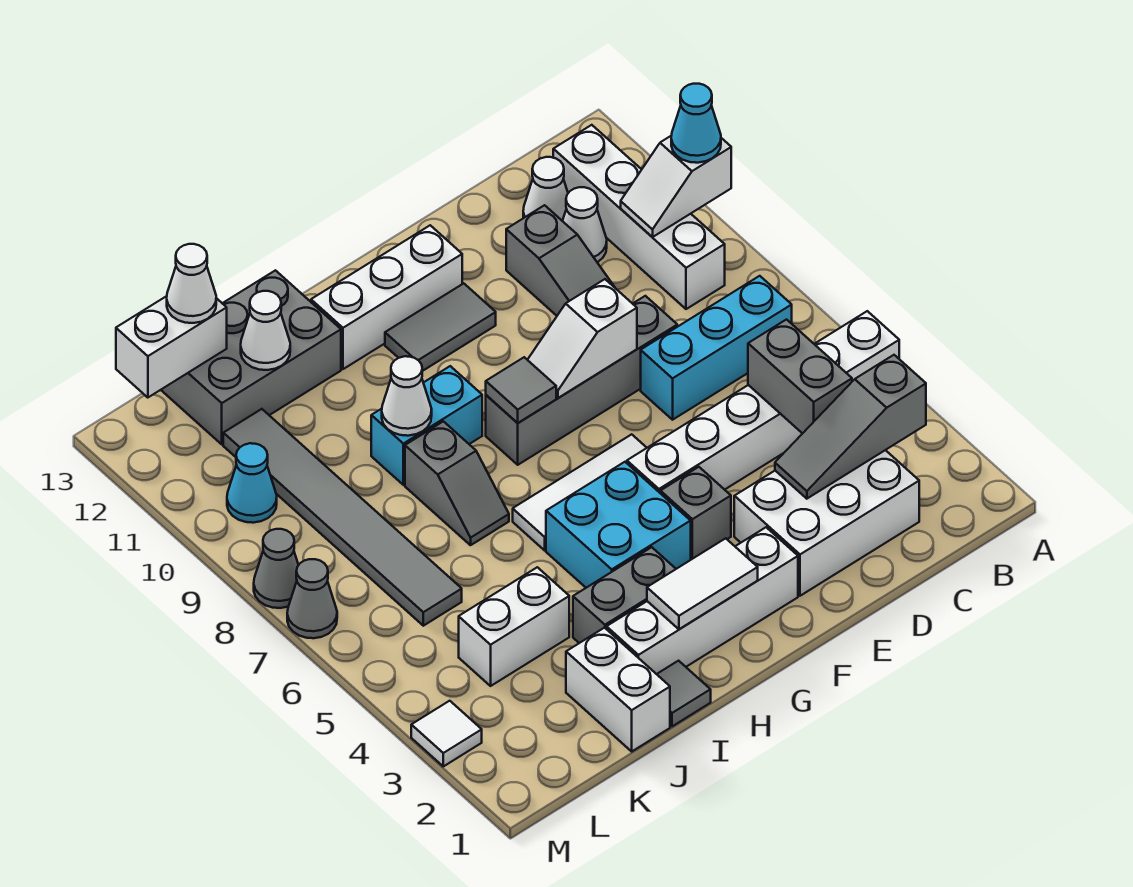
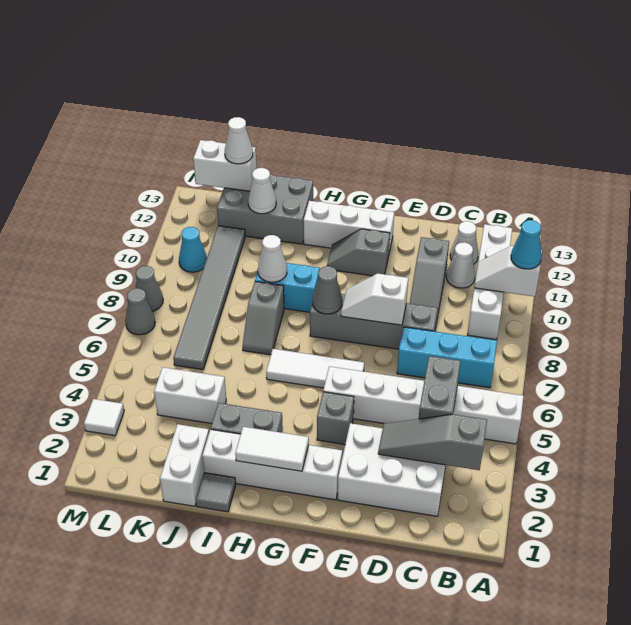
grey 1x2 tile [385,283,496,371] -> grey 1x2 slope [327,229,390,276]
cyan 2x2 brick [546,462,691,588] -> none
grey 1x1 tile [486,357,556,423] -> grey 1x1 cone [313,266,342,314]

